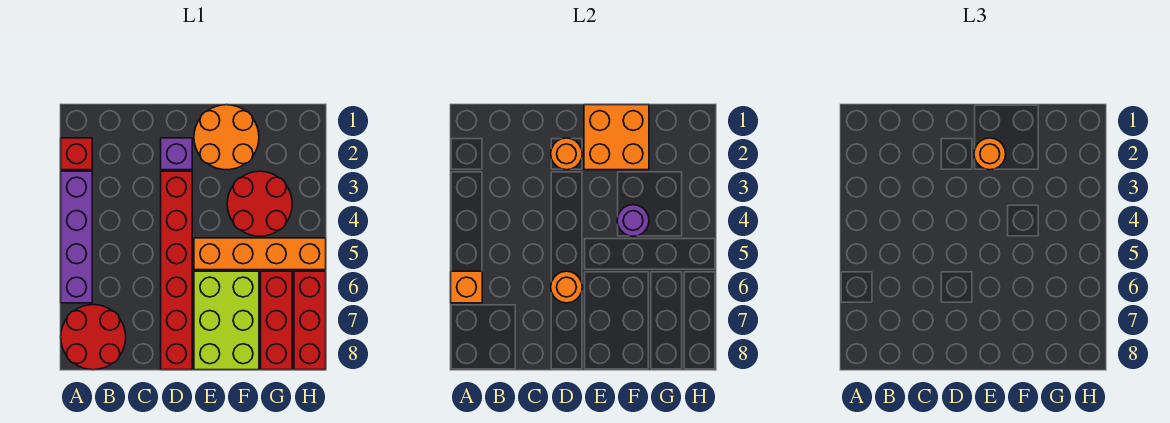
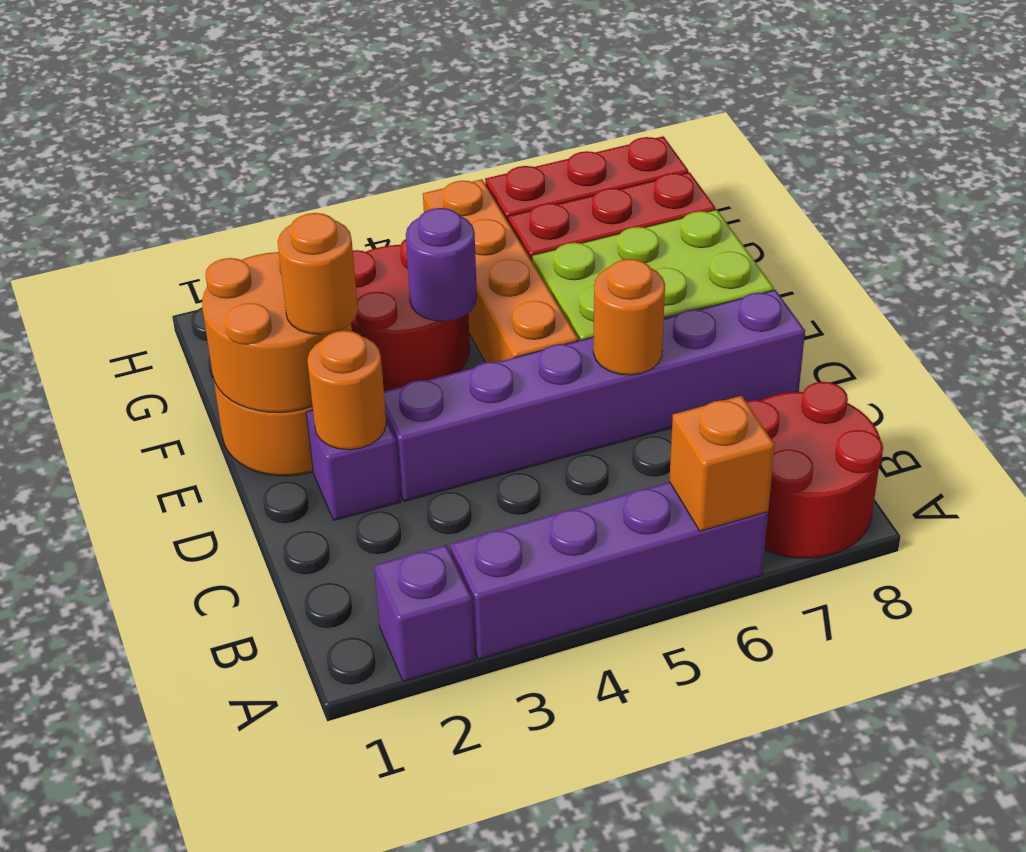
red 1x1 brick [61,138,92,170] -> purple 1x1 brick [374,545,475,682]
red 1x6 brick [161,171,192,370] -> purple 1x6 brick [384,290,805,501]
orange 2x2 brick [584,105,649,170] -> orange 2x2 round brick [202,252,352,413]

